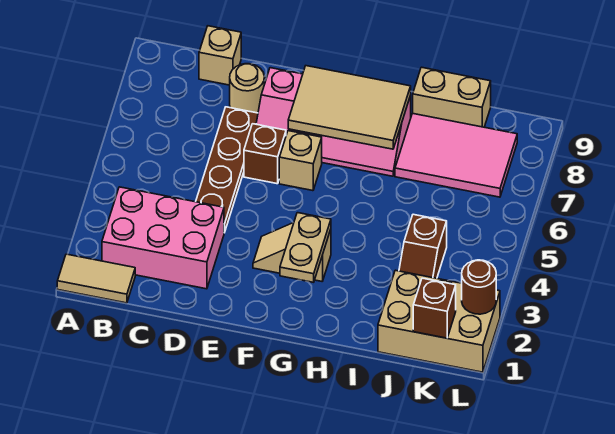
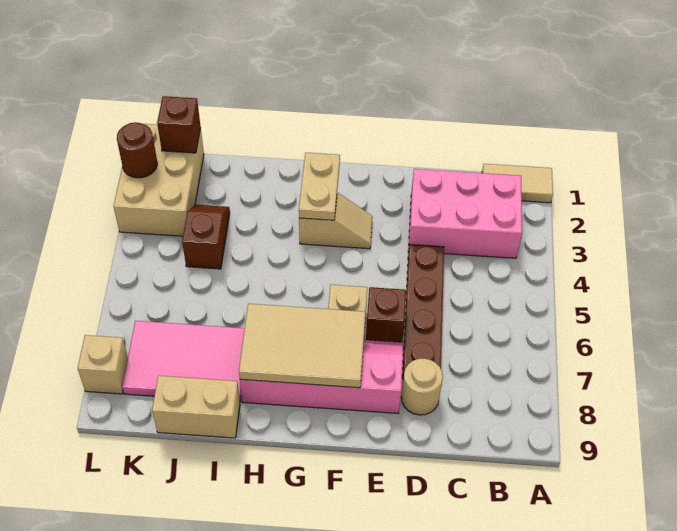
tan 1x1 brick [199,26,241,85] -> tan 1x1 brick moved to [78,335,128,394]
tan 2x3 brick [378,270,500,372] -> tan 2x3 brick turned to [114,124,204,236]

